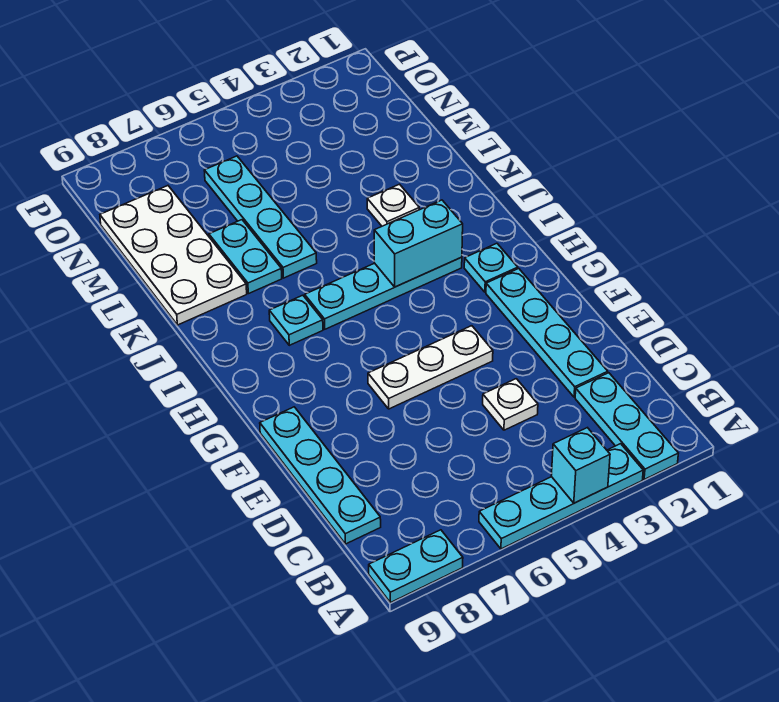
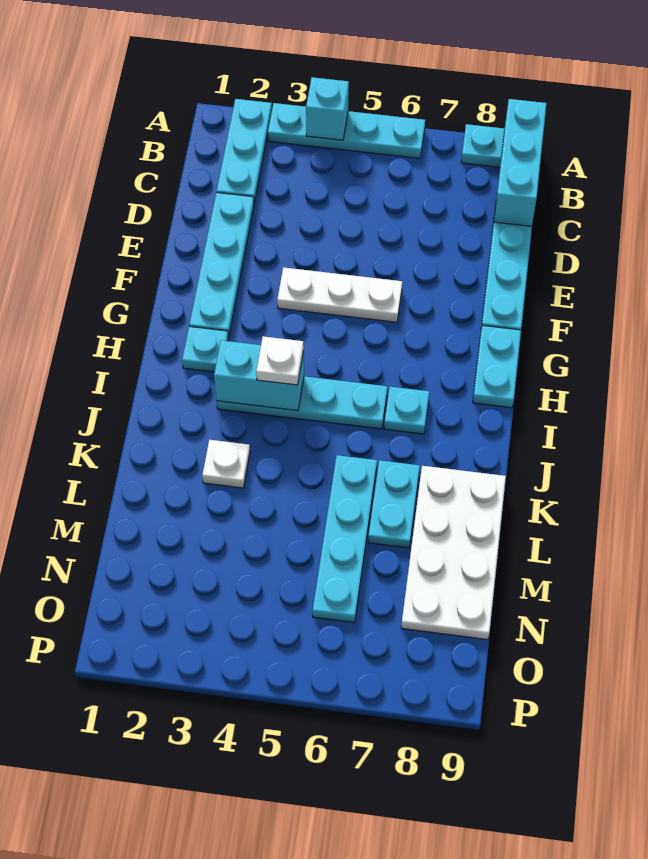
none -> cyan 1x3 brick [494,99,546,226]
white 1x1 plate [483,379,538,430] -> white 1x1 plate moved to [256,336,304,385]
none -> cyan 1x2 plate [473,326,521,408]

